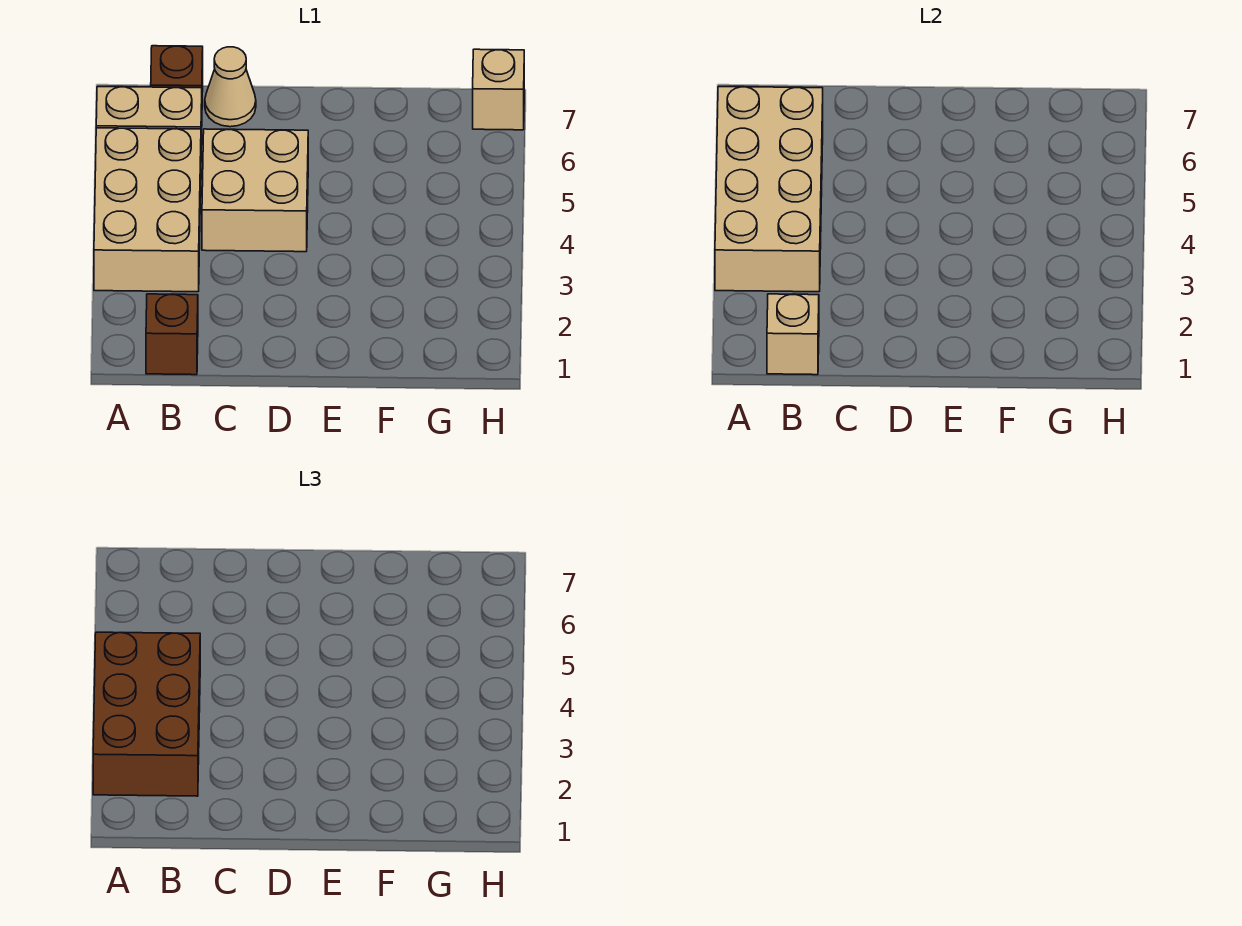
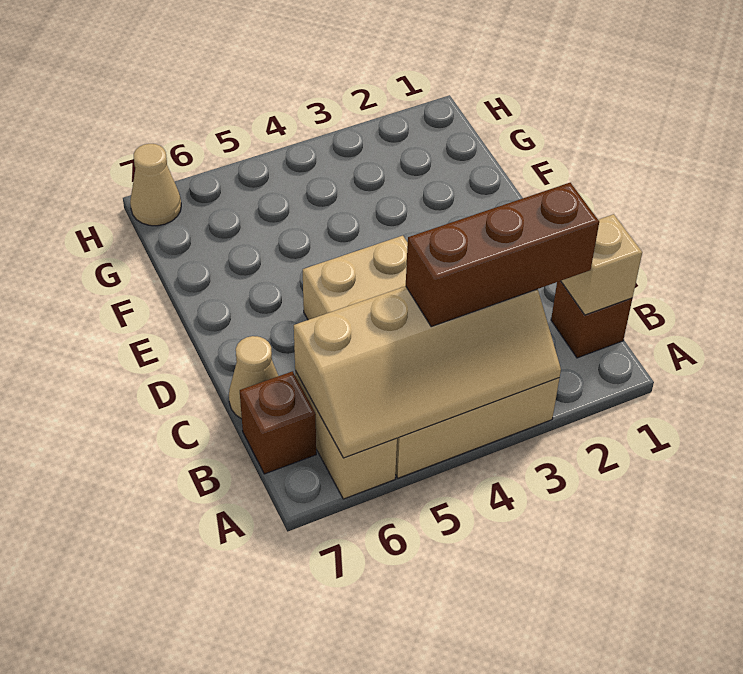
brown 2x3 brick [93,632,200,796] -> brown 1x3 brick [406,183,599,327]
tan 2x4 brick [715,87,823,292] -> tan 2x4 slope [294,286,561,458]
tan 1x1 brick [473,49,524,130] -> tan 1x1 cone [130,144,181,226]

